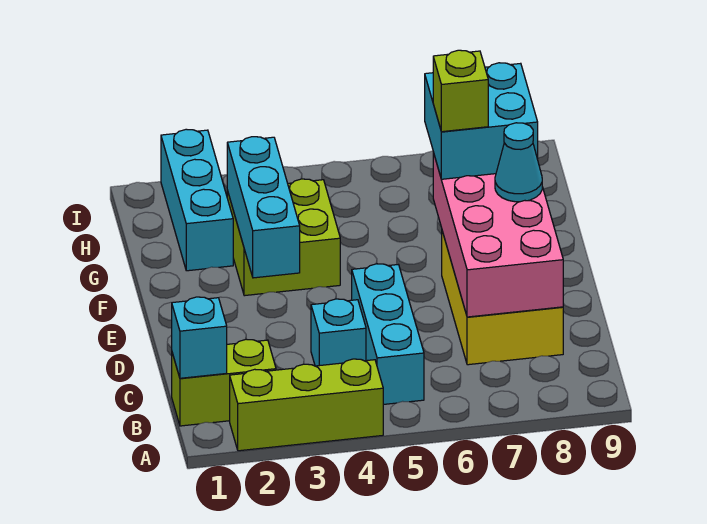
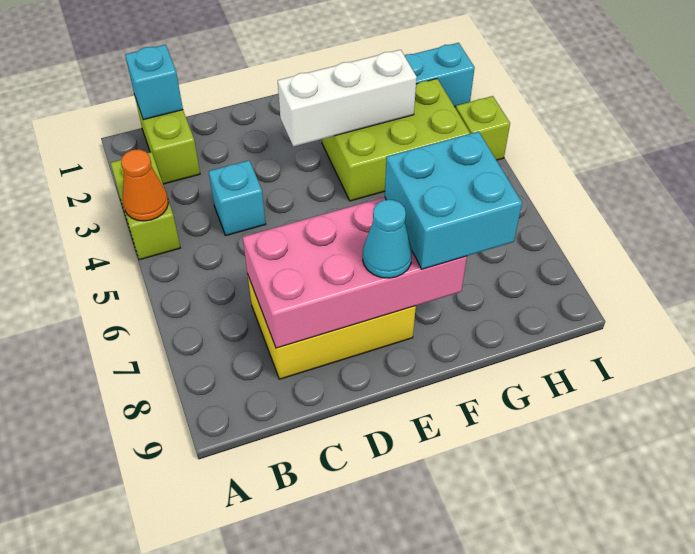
lime 1x3 brick [230,359,383,451] -> lime 1x2 brick [111,152,180,260]
none -> orange 1x1 cone [121,149,168,221]
cyan 1x3 brick [352,264,424,404] -> none
cyan 1x3 brick [227,137,300,278] -> white 1x3 brick [278,50,417,146]
lime 2x2 brick [227,179,340,296] -> lime 2x3 brick [322,79,471,201]
lime 1x1 brick [433,50,488,132] -> lime 1x1 brick moved to [456,96,510,160]

